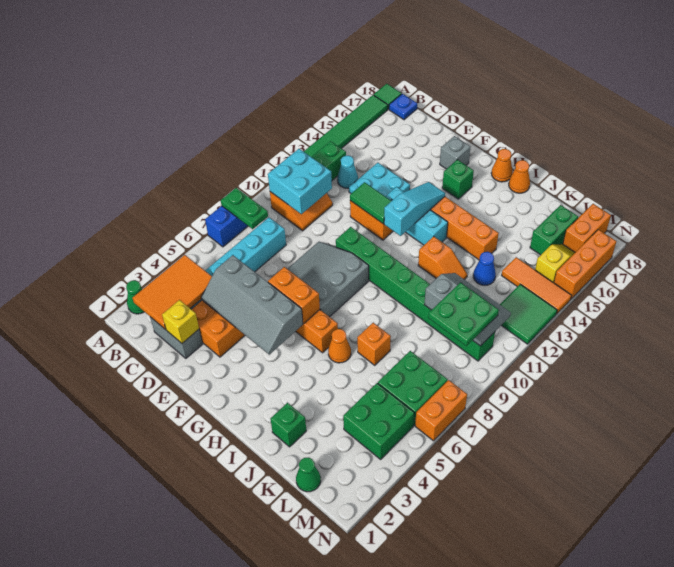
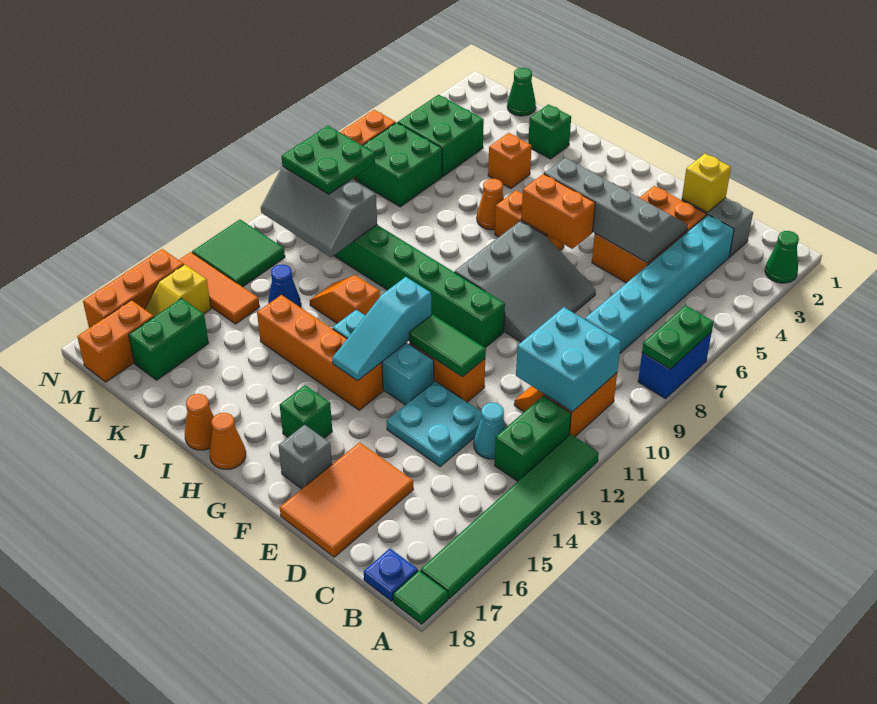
green 1x2 plate [221,188,268,229] -> green 1x2 plate turned to [642,305,714,369]
orange 2x3 tile [133,255,212,330] -> orange 2x3 tile moved to [280,442,413,557]
orange 1x1 brick [357,323,391,365] -> orange 1x1 brick moved to [488,133,532,189]

